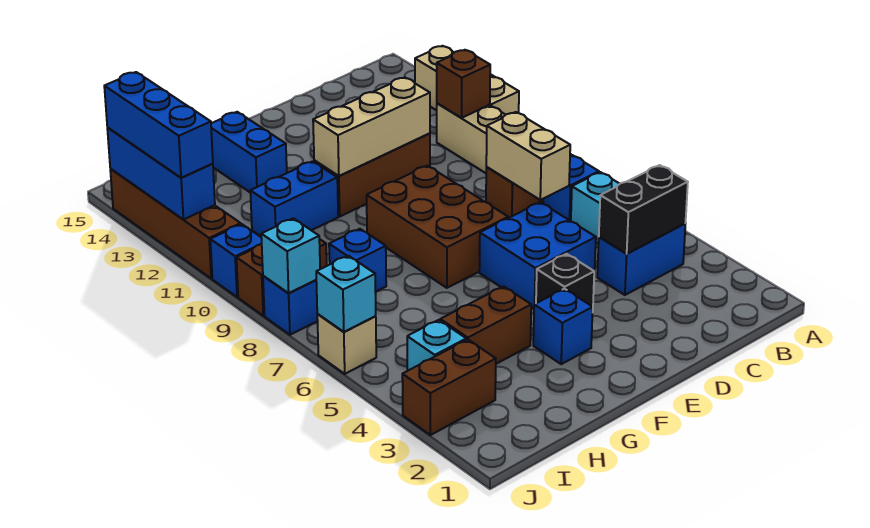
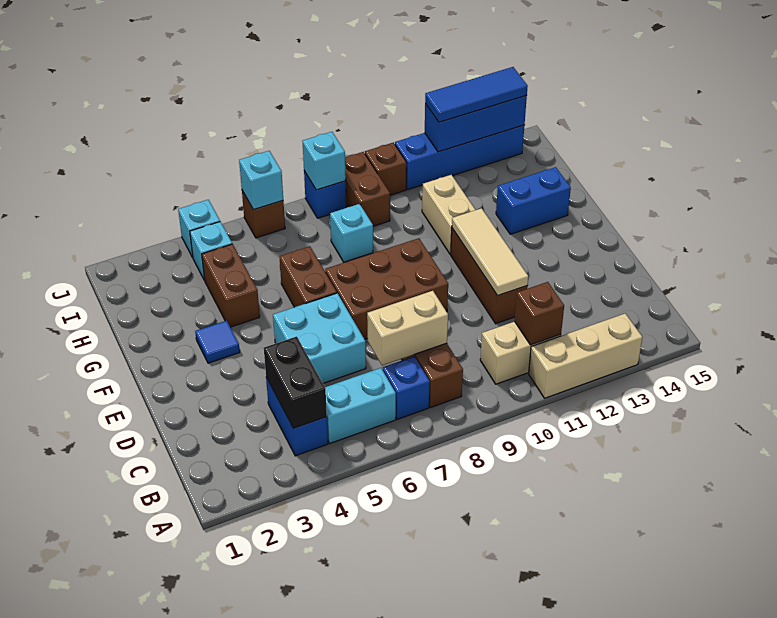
blue 2x2 brick [479,202,596,309] -> cyan 2x2 brick [273,293,366,383]
tan 1x3 brick [313,77,430,176] -> tan 1x3 tile [452,208,528,296]
black 1x1 brick [536,254,594,307] -> none
blue 1x1 brick [533,289,593,364] -> blue 1x1 tile [195,321,240,363]
blue 1x2 brick [250,161,338,236] -> tan 1x2 brick [422,175,475,254]
blue 1x1 brick [329,229,386,292] -> cyan 1x1 brick [330,204,373,262]
brown 1x2 brick [402,340,496,435] -> brown 1x2 brick moved to [279,246,337,307]
none -> cyan 1x1 brick [178,200,220,258]
tan 1x1 brick [317,314,376,374] -> brown 1x1 brick [242,191,285,238]
blue 1x1 brick [210,224,262,297] -> brown 1x1 brick [365,143,407,195]
brown 1x4 brick [110,169,241,278] -> blue 1x4 brick [395,125,524,190]
blue 1x3 brick [104,72,213,178] -> blue 1x3 tile [425,67,528,122]

